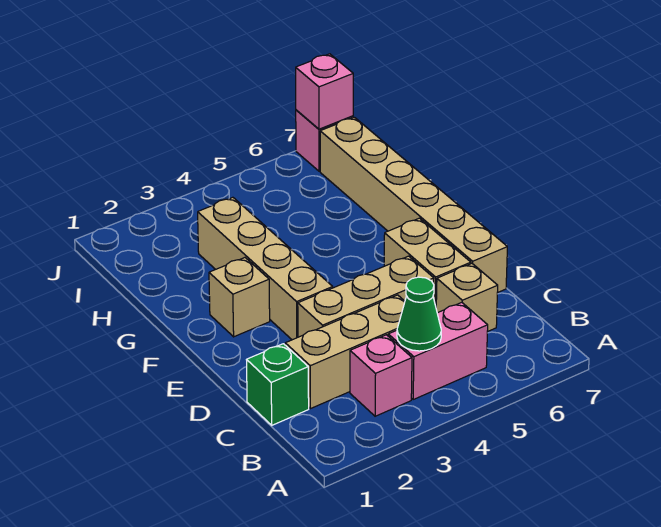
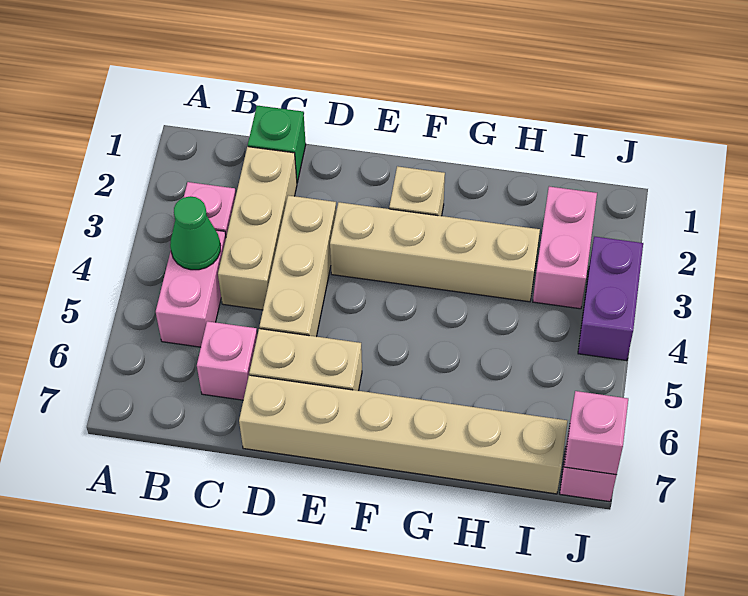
tan 1x1 brick [436,264,498,332] -> pink 1x1 brick [197,321,257,400]
none -> pink 1x2 brick [533,187,597,309]
none -> purple 1x2 brick [578,237,643,361]

